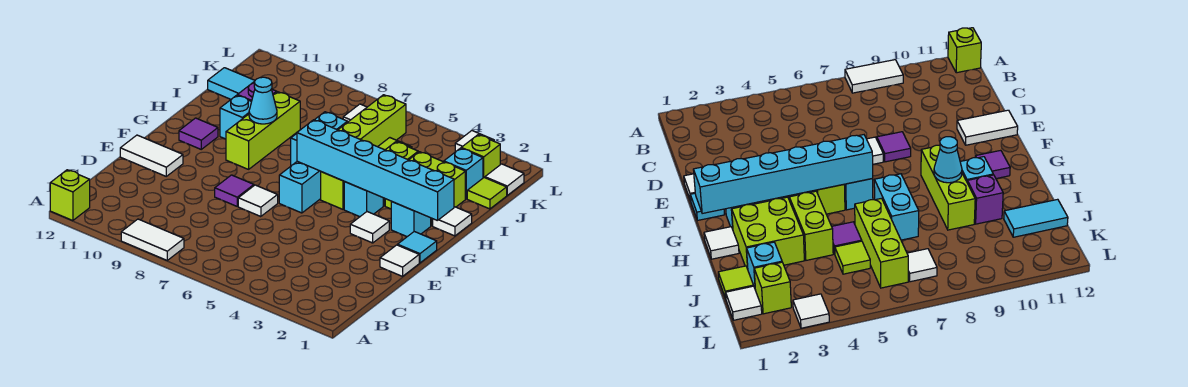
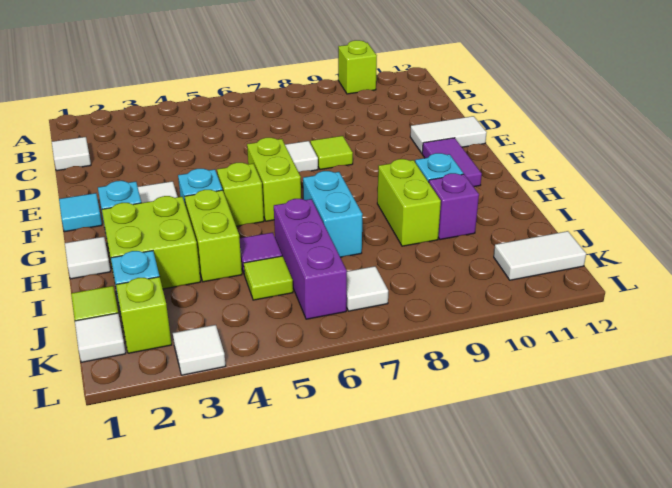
white 1x2 tile [121,219,184,260] -> white 1x2 tile moved to [494,231,586,280]
lime 1x1 brick [50,170,90,221] -> lime 1x1 brick moved to [338,40,377,94]
white 1x1 tile [380,245,419,276] -> white 1x1 tile moved to [52,137,91,171]
purple 1x1 tile [215,175,254,206] -> lime 1x1 tile [311,136,353,170]
cyan 1x2 brick [279,161,321,213] -> lime 1x2 brick [247,138,301,221]
cyan 1x6 brick [297,120,454,221] -> none
lime 1x3 brick [226,92,300,169] -> lime 1x2 brick [377,159,441,246]
purple 1x1 tile [179,118,218,149] -> purple 1x2 tile [422,138,482,187]
cyan 1x1 cone [249,77,277,124] -> none
lime 1x3 brick [338,95,406,147] -> purple 1x3 brick [274,199,347,319]
cyan 1x2 tile [208,68,255,99] -> none

